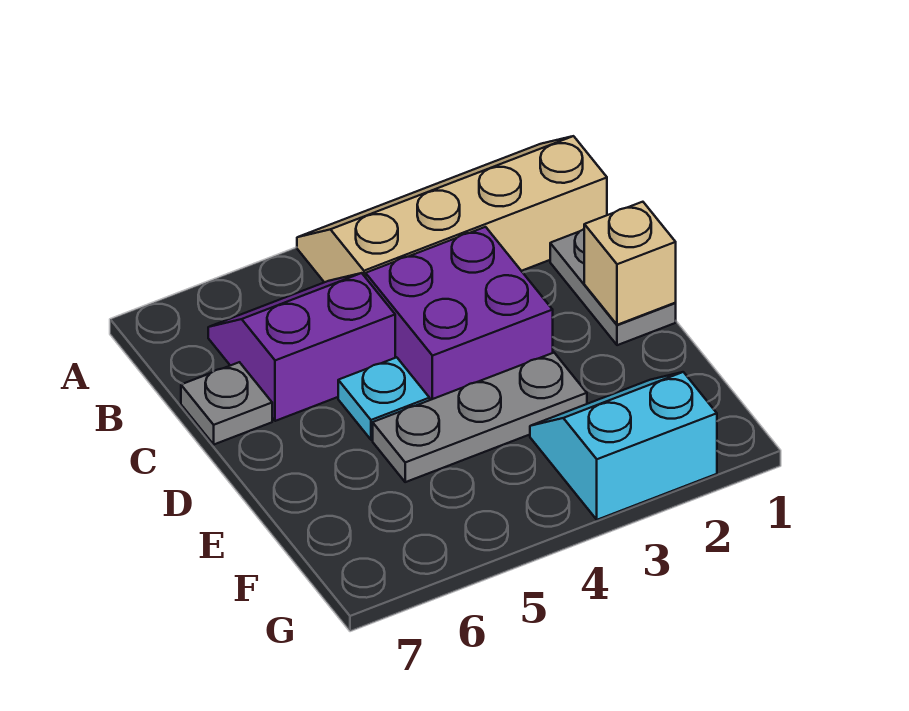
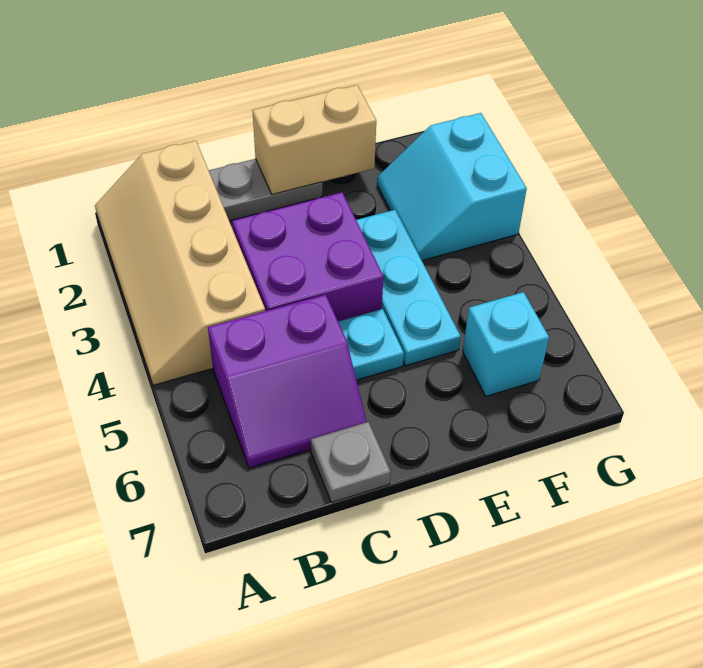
purple 2x2 slope [208,273,395,421] -> purple 2x2 slope turned to [208,295,366,468]
tan 1x1 brick [584,202,676,325] -> tan 1x2 brick [252,85,376,194]
grey 1x3 plate [373,353,587,482] -> cyan 1x3 plate [356,210,461,366]
none -> cyan 1x1 brick [463,292,549,396]

